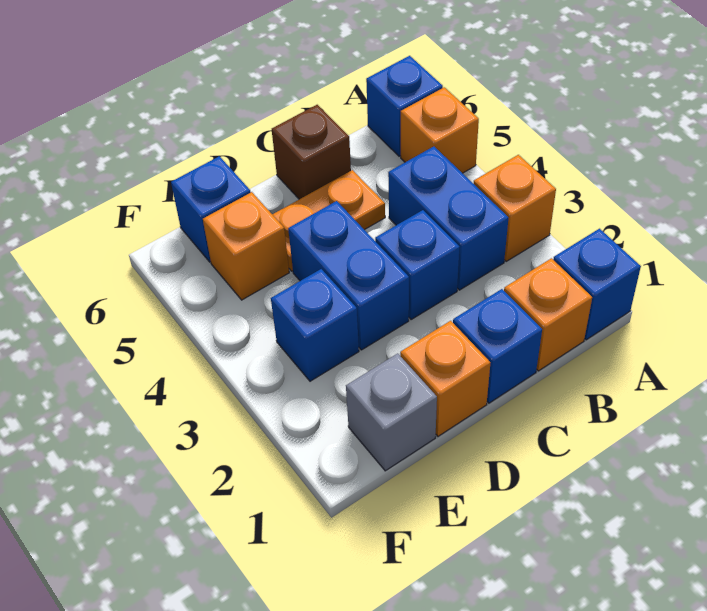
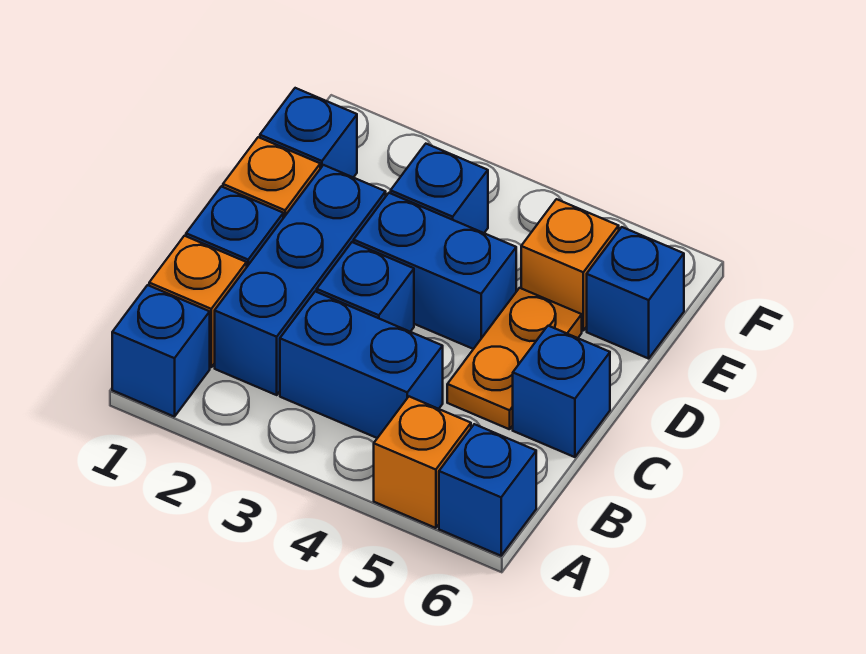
orange 1x1 brick [473,155,556,261] -> none
none -> blue 1x3 brick [215,165,386,395]
brown 1x1 brick [272,105,351,199] -> blue 1x1 brick [513,326,610,457]
grey 1x1 brick [346,353,437,471] -> blue 1x1 brick [260,88,357,177]

